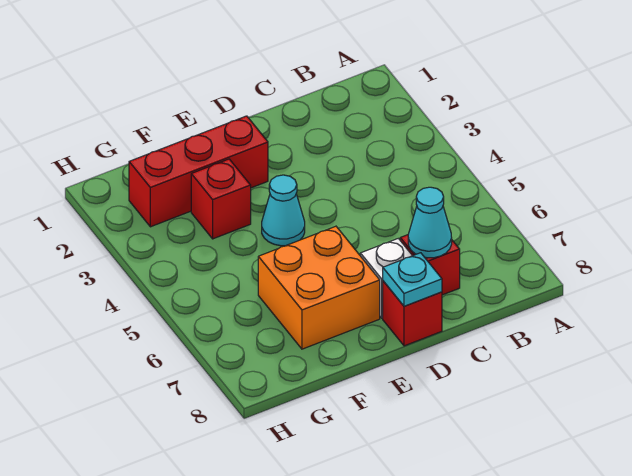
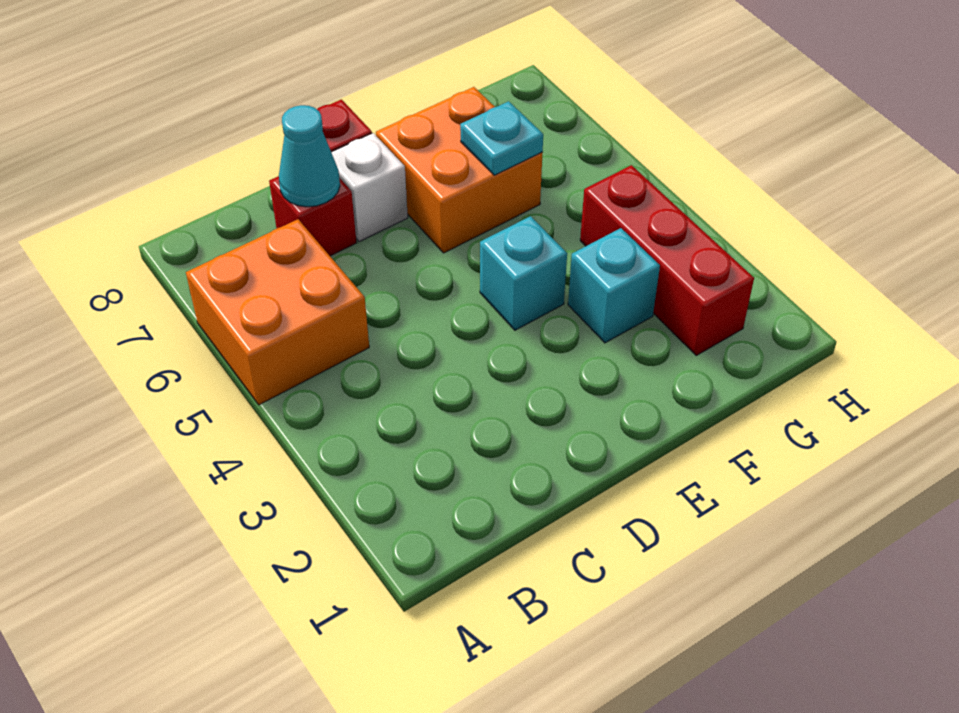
none -> orange 2x2 brick [186,219,369,405]
cyan 1x1 plate [383,253,442,306] -> cyan 1x1 plate moved to [460,101,543,175]
red 1x3 brick [129,116,268,227] -> red 1x3 brick turned to [580,165,754,355]
cyan 1x1 cone [262,175,305,246] -> cyan 1x1 brick [480,216,567,330]
red 1x1 brick [191,159,251,239] -> cyan 1x1 brick [568,228,660,343]

